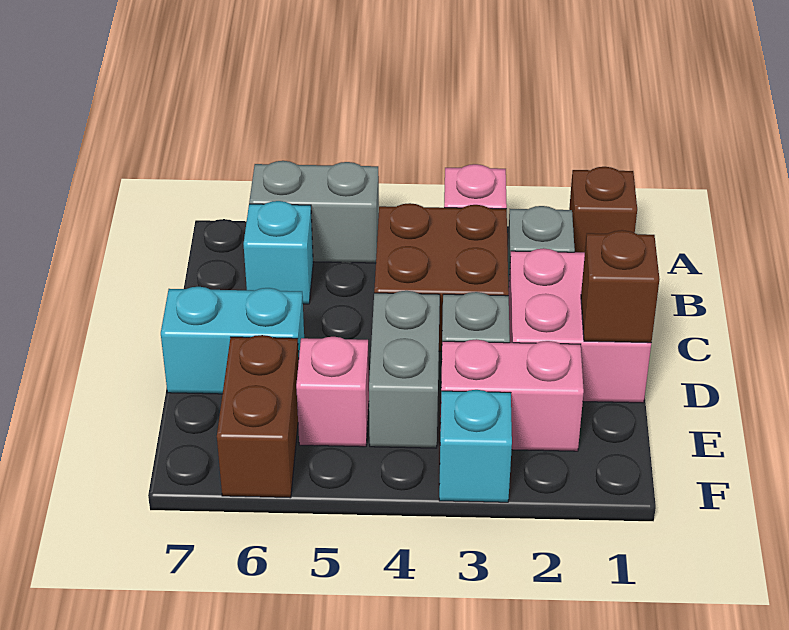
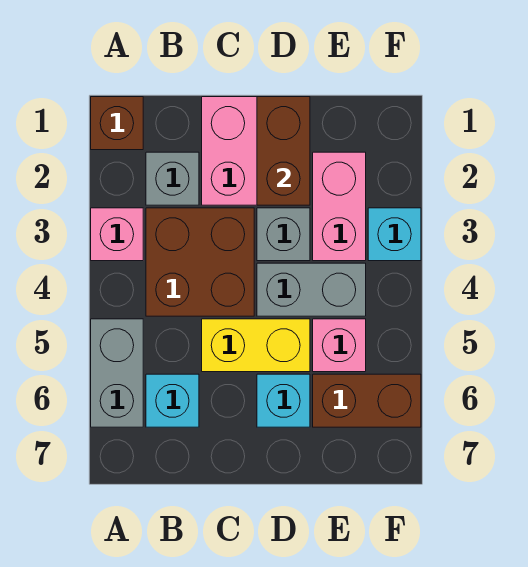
none -> yellow 1x2 brick [202,319,310,372]
brown 1x1 brick [581,230,659,343] -> brown 1x2 brick [257,97,310,205]
cyan 1x2 brick [161,287,304,394] -> cyan 1x1 brick [257,374,310,427]

